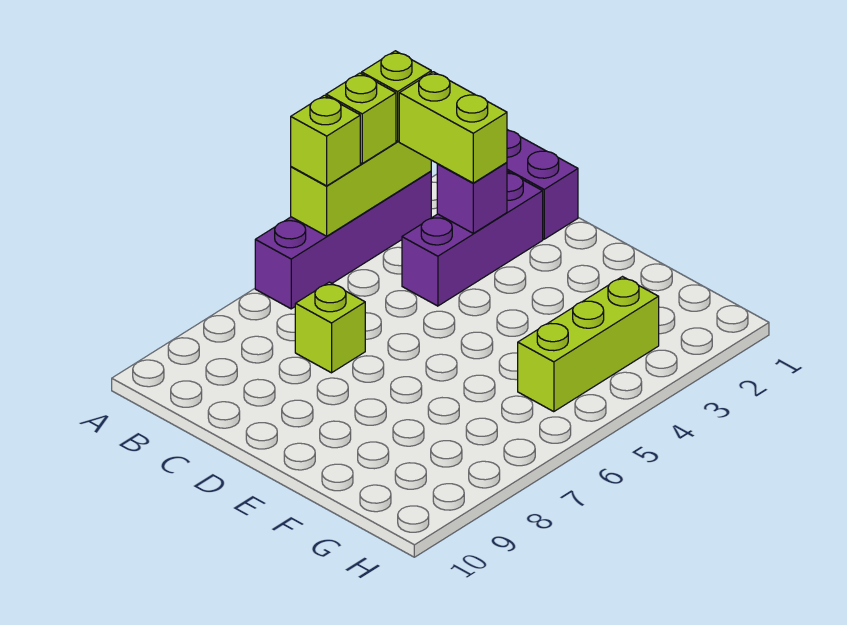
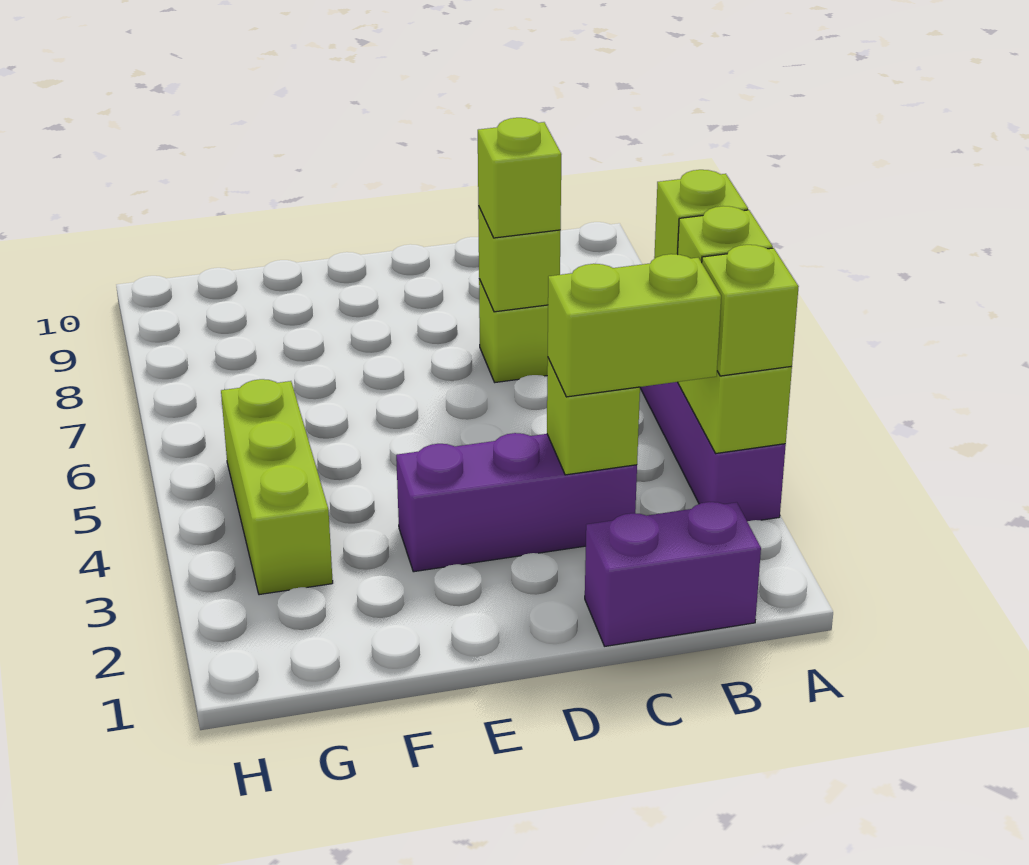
purple 1x3 brick [402,171,543,306] -> purple 1x3 brick turned to [396,433,637,572]
purple 1x1 brick [437,162,507,234] -> lime 1x1 brick [547,358,640,475]
none -> lime 1x1 brick [478,206,560,312]
none -> lime 1x1 brick [478,118,561,238]

